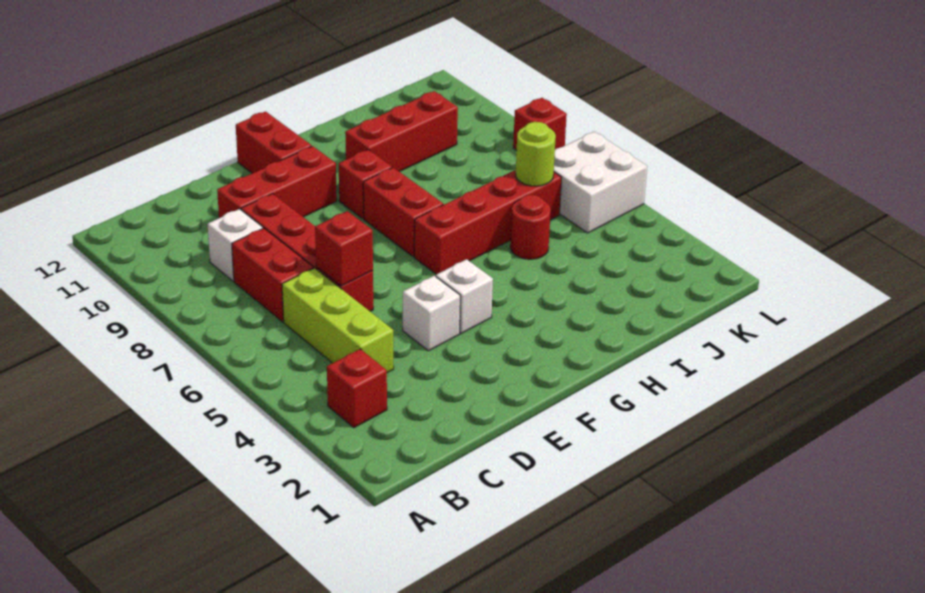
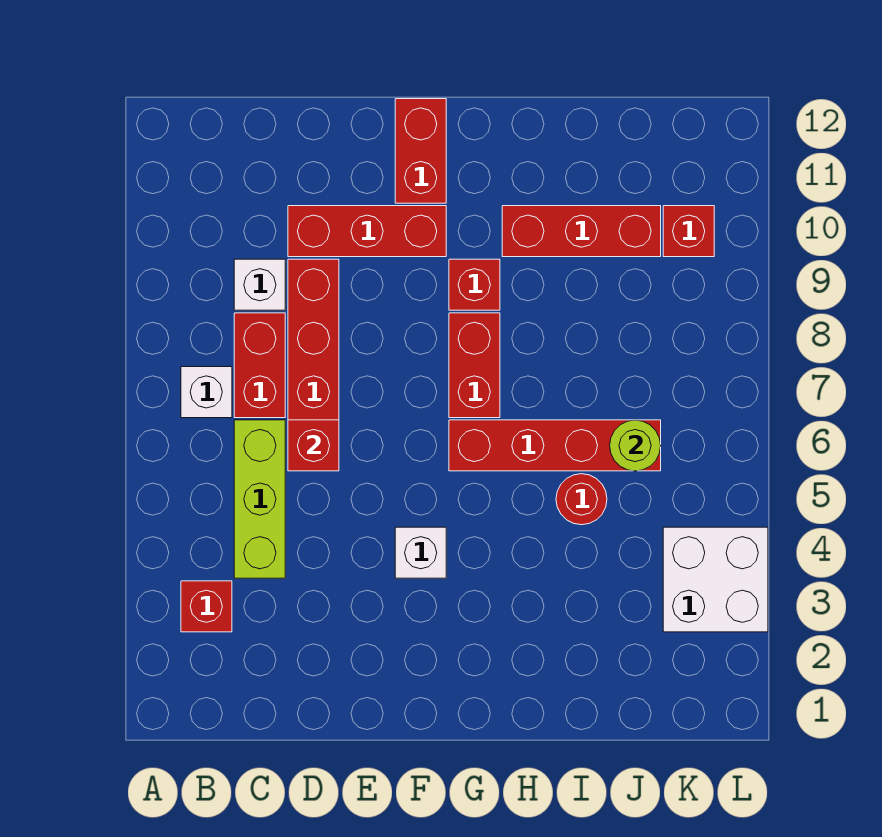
white 1x1 brick [403,276,460,351] -> white 1x1 brick moved to [181,367,232,418]
white 2x2 brick [554,132,647,233] -> white 2x2 brick moved to [663,527,768,632]
red 1x1 brick [513,98,567,150] -> red 1x1 brick moved to [663,206,714,257]

